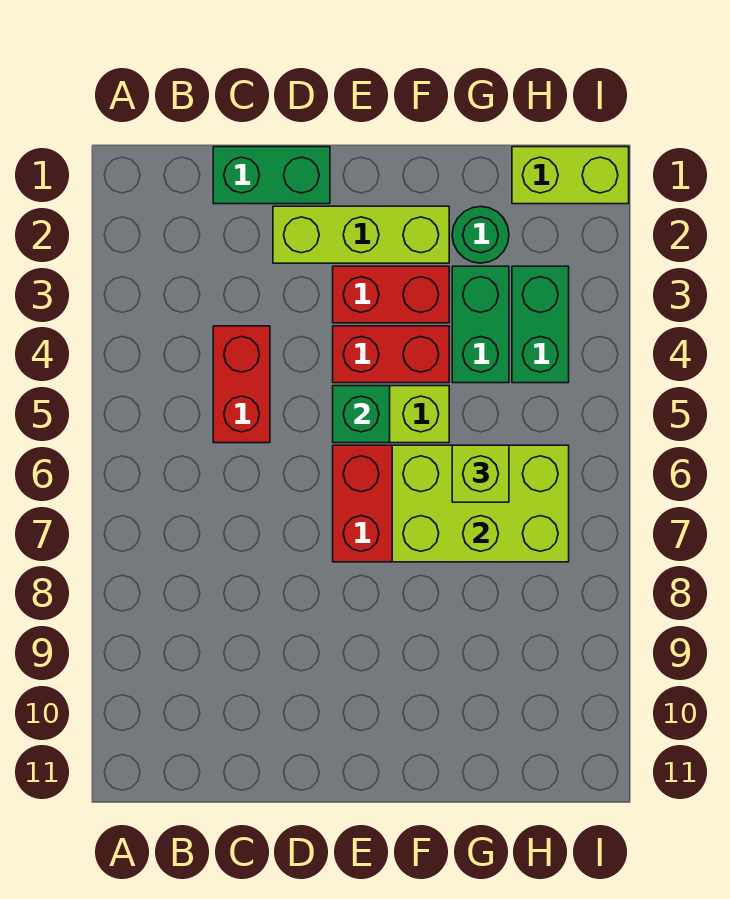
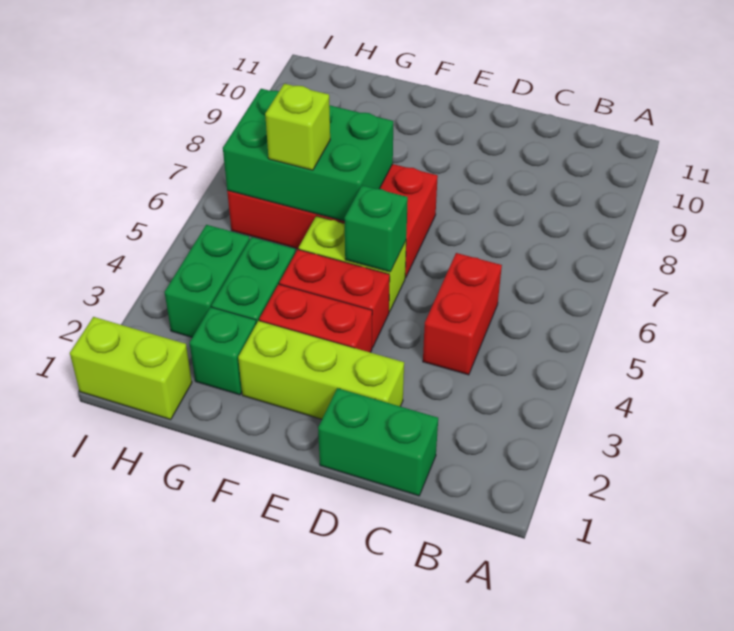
lime 2x3 brick [392,445,569,562] -> green 2x3 brick [223,89,393,221]
green 1x1 round brick [452,207,509,263] -> green 1x1 brick [190,307,256,395]

